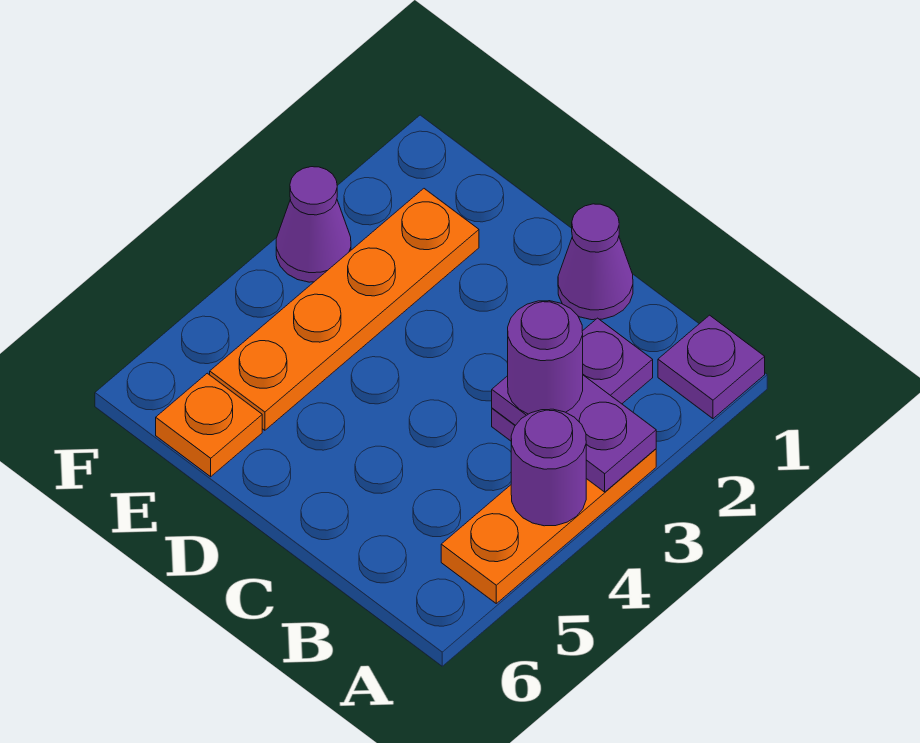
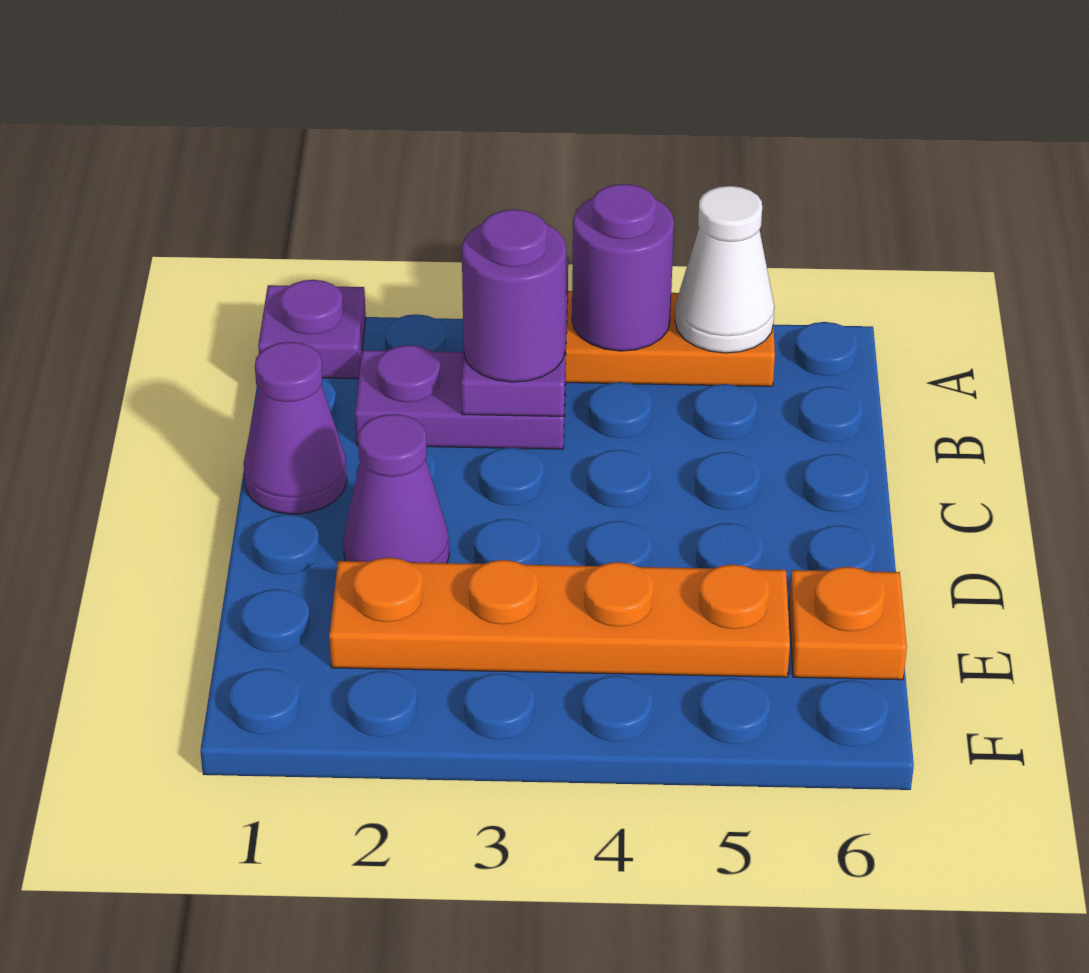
none -> white 1x1 cone [675,186,775,353]
purple 1x1 cone [276,167,351,282] -> purple 1x1 cone moved to [343,414,449,563]

